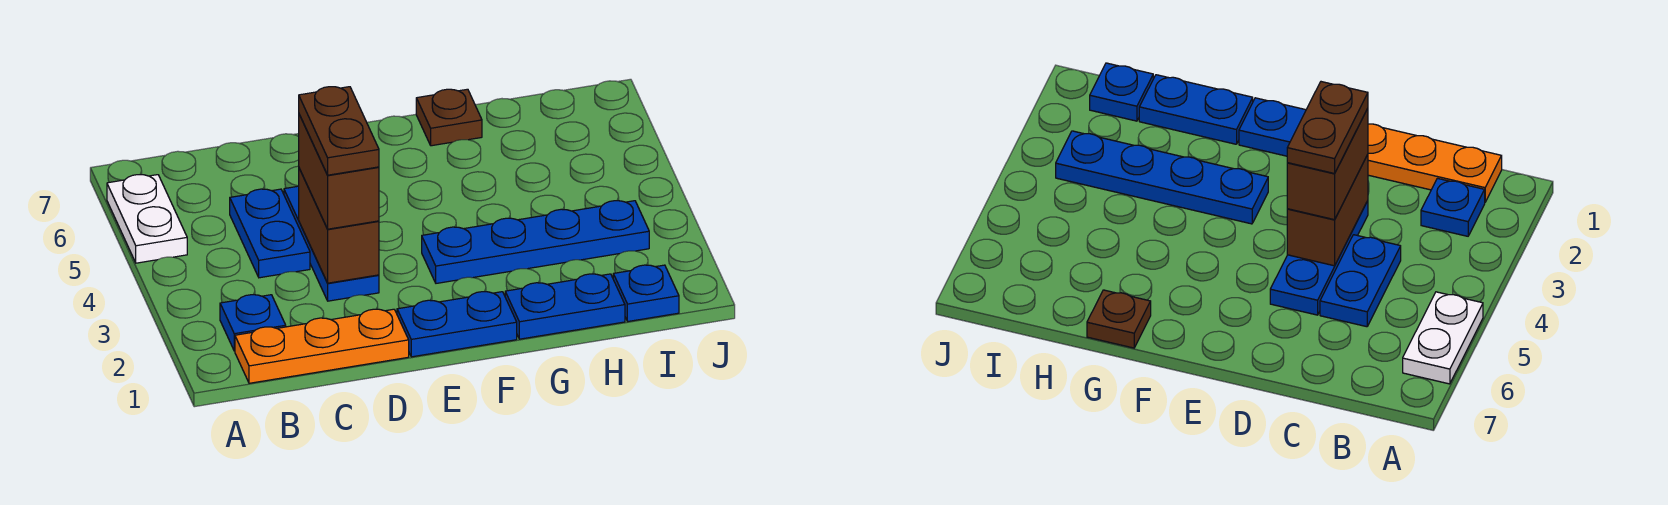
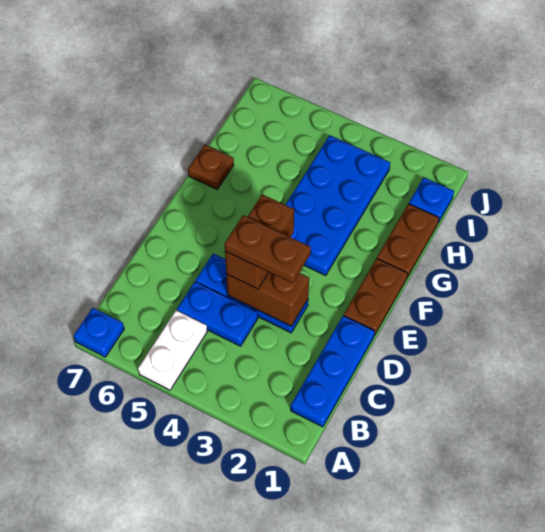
white 1x2 plate [107,175,187,263] -> white 1x2 plate turned to [138,310,207,390]
orange 1x3 plate [235,309,409,383] -> blue 1x3 plate [291,316,375,427]
blue 1x1 plate [220,295,286,351] -> blue 1x1 plate moved to [74,308,124,357]
brown 1x2 brick [299,115,379,229] -> brown 1x2 brick turned to [225,194,294,289]
blue 1x2 plate [397,292,517,357] -> brown 1x2 plate [344,258,408,335]
blue 1x4 plate [422,201,649,283] -> blue 2x4 plate [286,135,390,276]
blue 1x2 plate [505,274,625,339] -> brown 1x2 plate [377,204,439,278]

